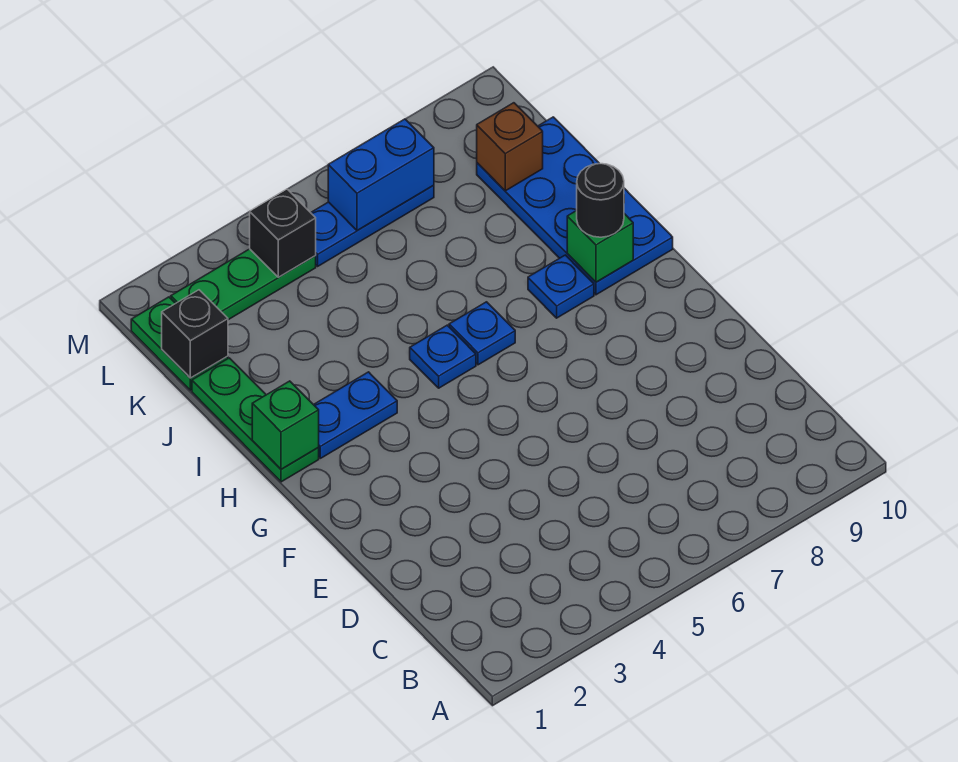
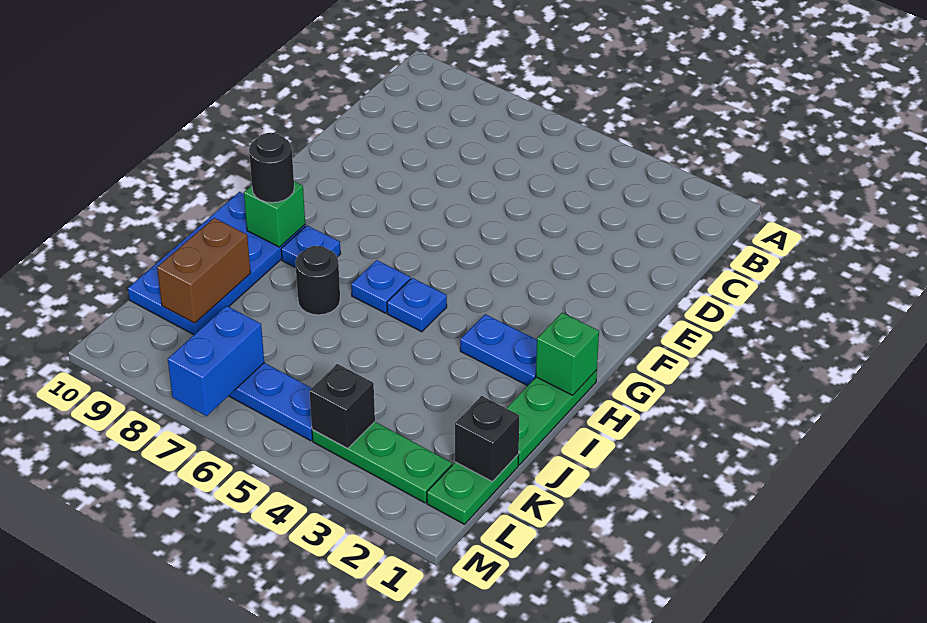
none -> black 1x1 round brick [295,246,340,315]
brown 1x1 brick [477,103,543,191] -> brown 1x2 brick [157,218,251,323]
blue 1x2 brick [328,119,434,230] -> blue 1x2 brick turned to [168,306,264,416]

